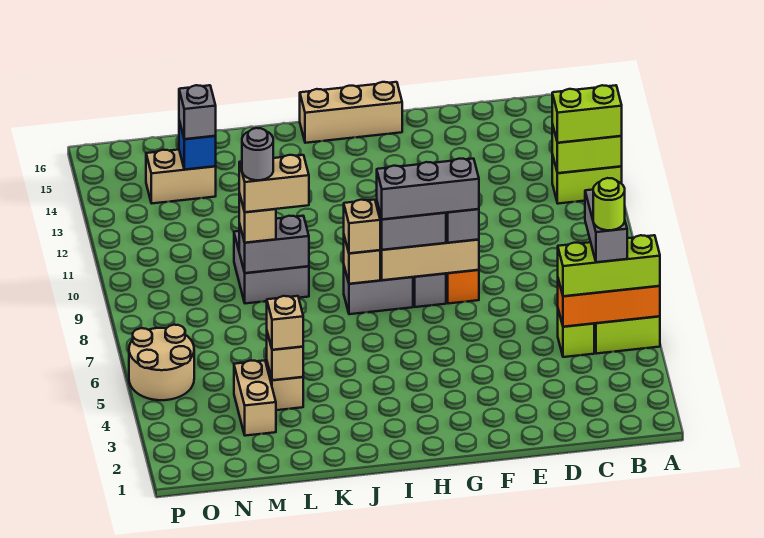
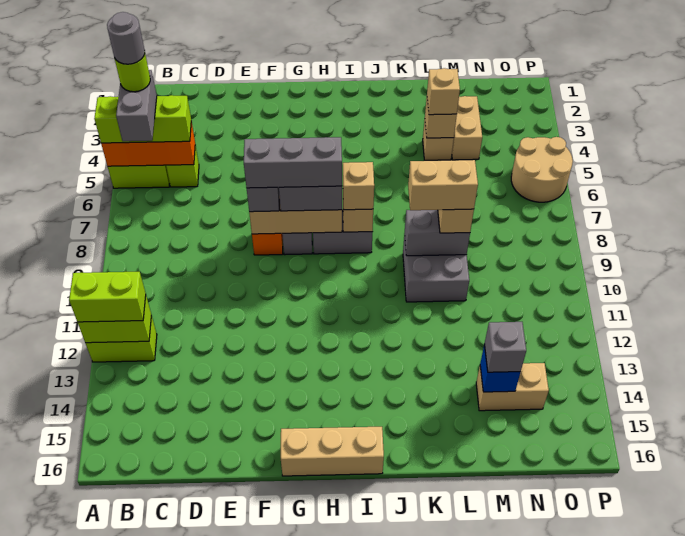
grey 1x1 round brick [242,128,273,180] -> grey 1x1 round brick moved to [107,12,145,64]

